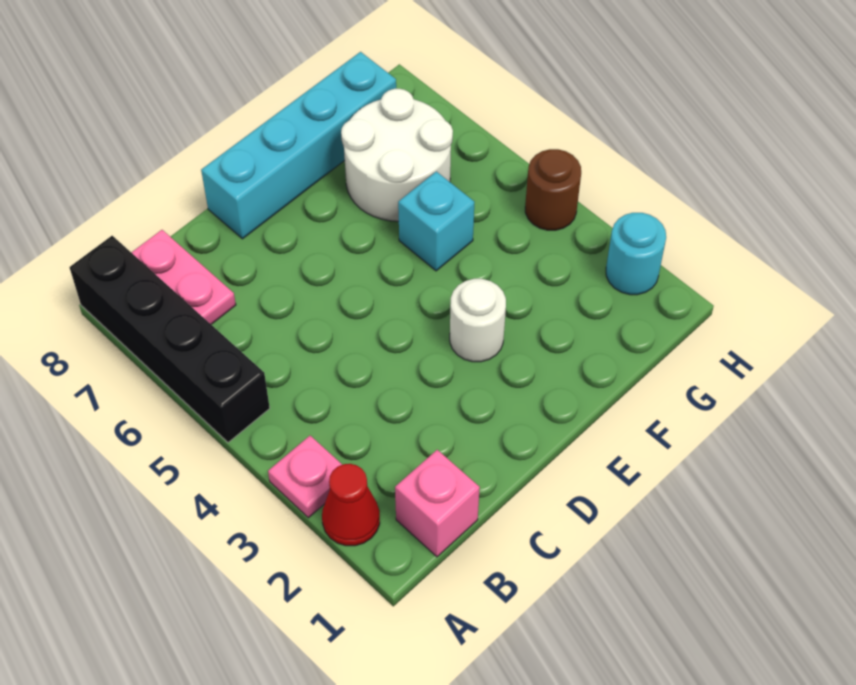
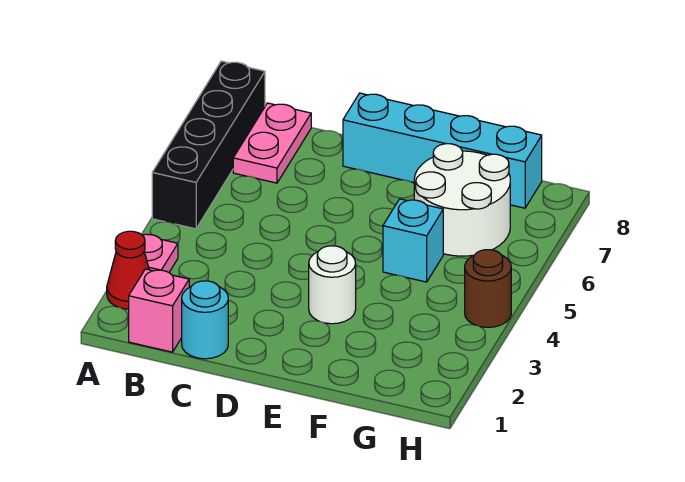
cyan 1x1 round brick [606,213,666,295] -> cyan 1x1 round brick moved to [182,281,228,359]

